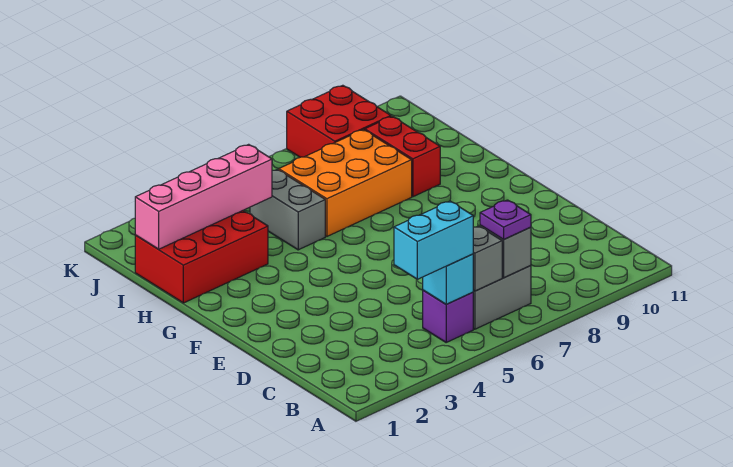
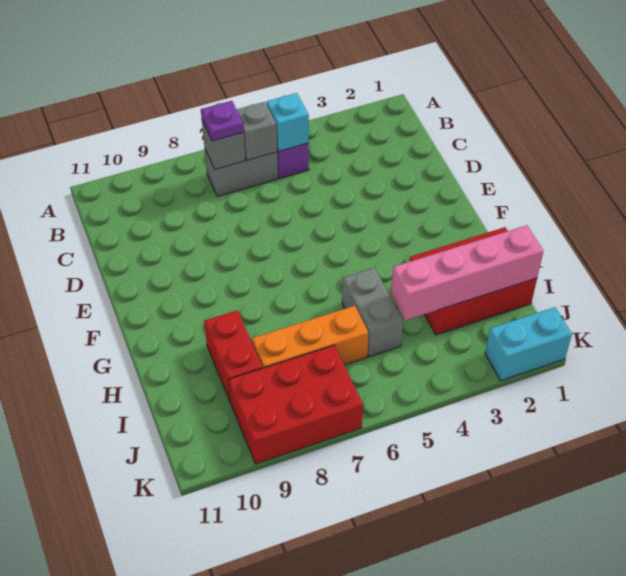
cyan 1x2 brick [394,201,473,279] -> cyan 1x2 brick moved to [485,307,572,381]
orange 2x3 brick [279,130,412,236] -> orange 1x3 brick [252,306,369,368]
red 2x2 brick [287,85,391,157] -> red 2x3 brick [228,345,363,464]

